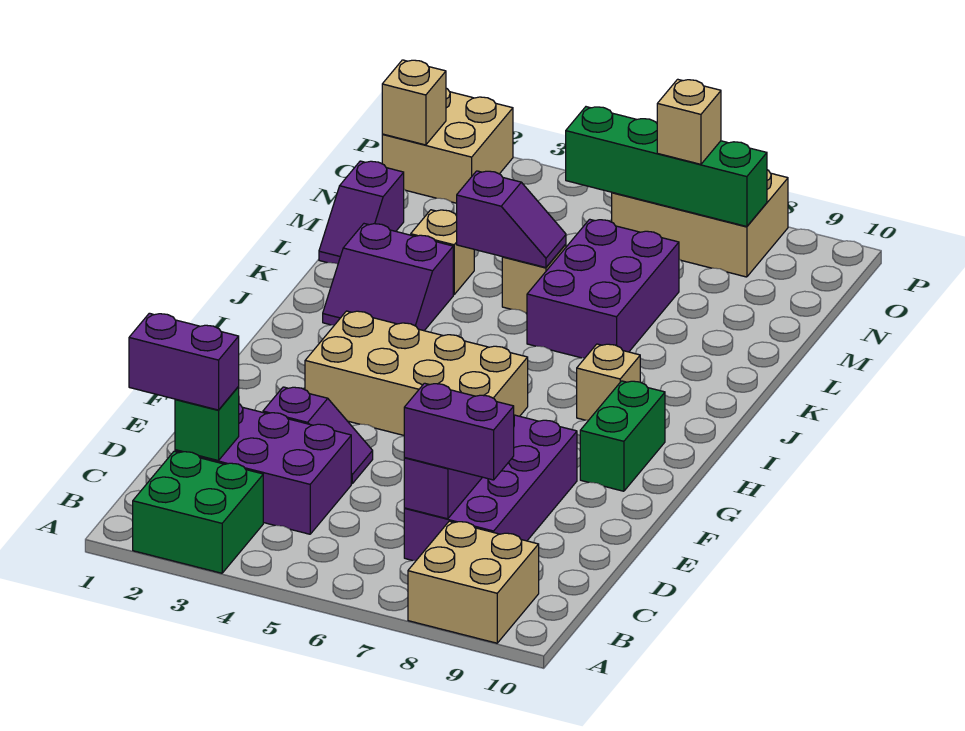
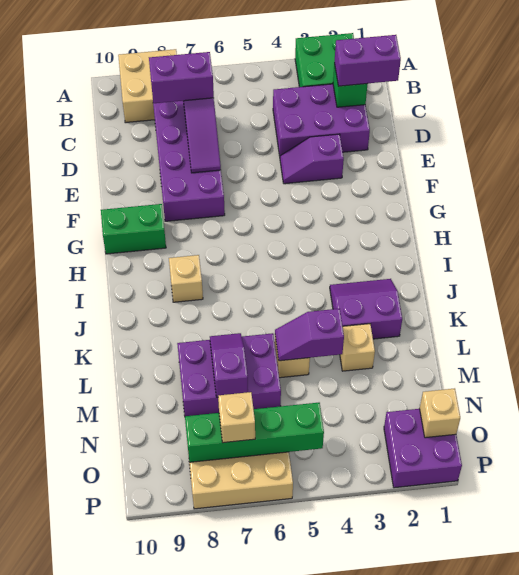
tan 2x4 brick [305,311,528,435] -> none
green 1x2 brick [580,381,665,491] -> green 1x2 brick turned to [101,204,166,254]
purple 2x3 brick [527,219,679,358] -> purple 2x3 brick turned to [177,333,281,416]
purple 1x2 slope [319,161,404,264] -> purple 1x2 slope moved to [210,333,248,397]
tan 2x2 brick [382,88,513,203] -> purple 2x2 brick [384,409,462,488]

